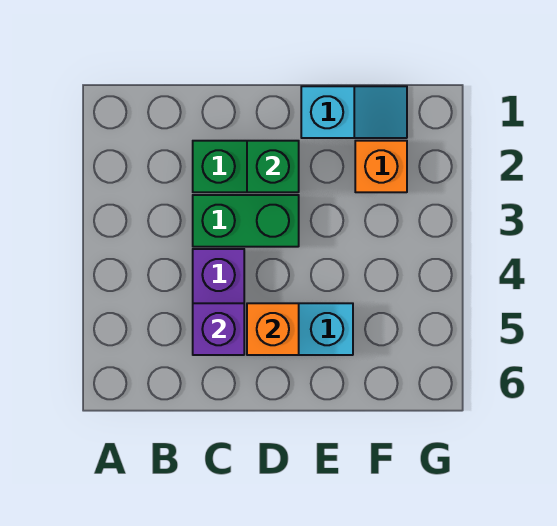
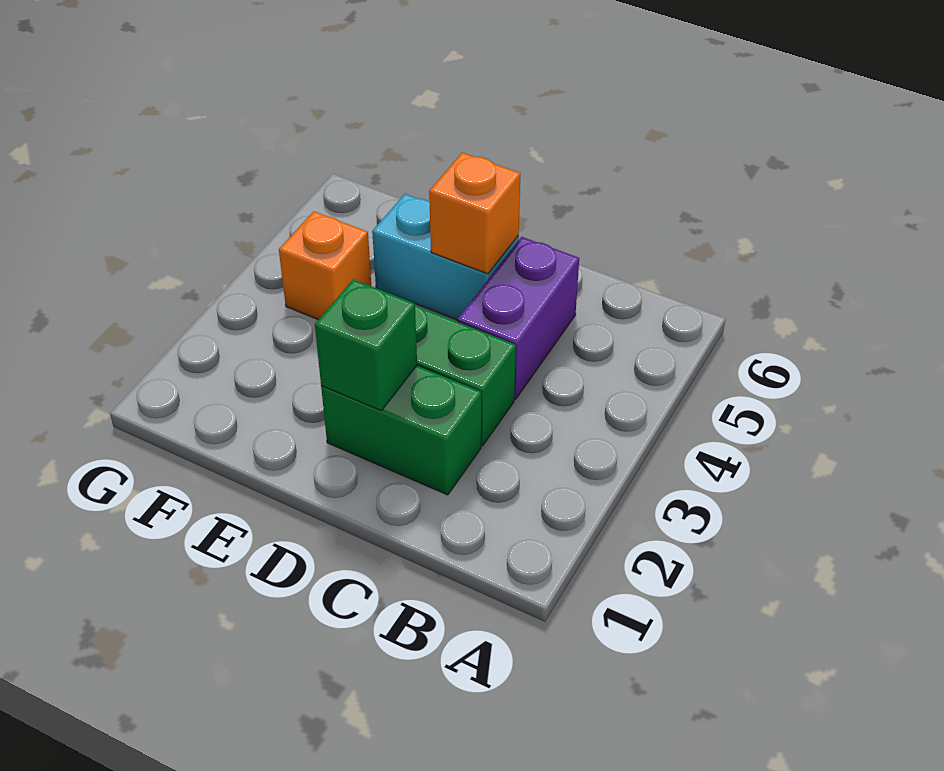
purple 1x1 brick [193,303,244,355] -> none
cyan 1x2 slope [301,86,407,138] -> none
orange 1x1 brick [355,141,407,192] -> orange 1x1 brick moved to [279,211,371,320]

